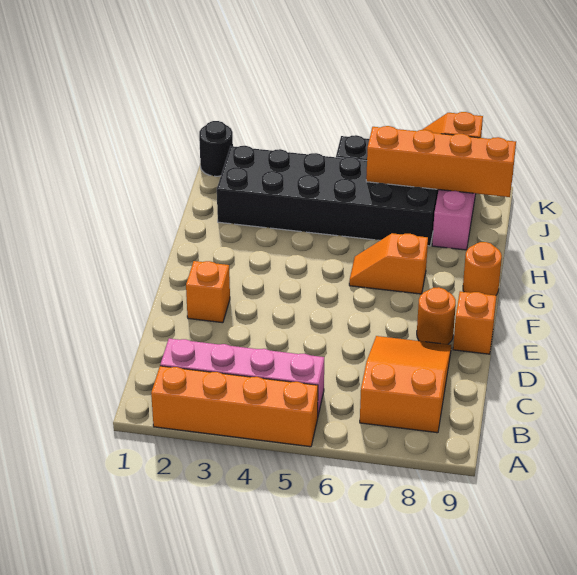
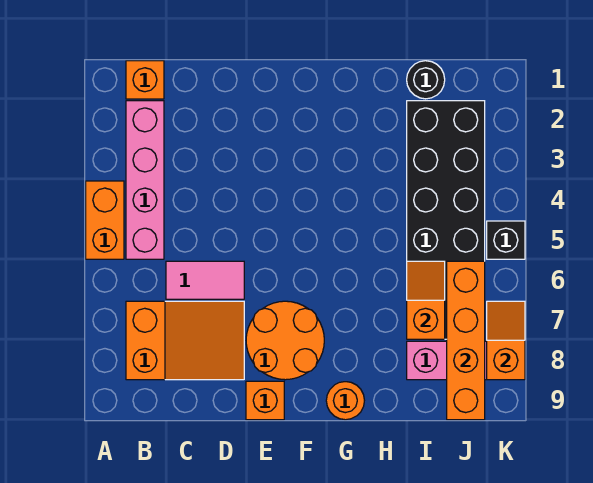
orange 1x4 brick [151,366,318,447] -> orange 1x2 brick [86,181,124,259]
none -> pink 1x2 tile [166,261,244,299]
orange 1x1 brick [186,261,230,323] -> orange 1x1 brick moved to [126,61,164,99]
orange 1x1 round brick [417,287,456,344] -> orange 2x2 round brick [246,301,324,380]
orange 1x2 slope [349,233,428,294] -> orange 1x2 slope moved to [407,261,445,339]
black 1x1 round brick [199,121,233,176] -> black 1x1 round brick moved to [407,61,445,99]

